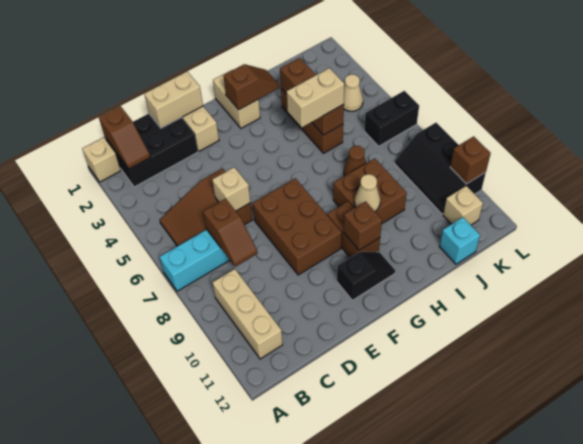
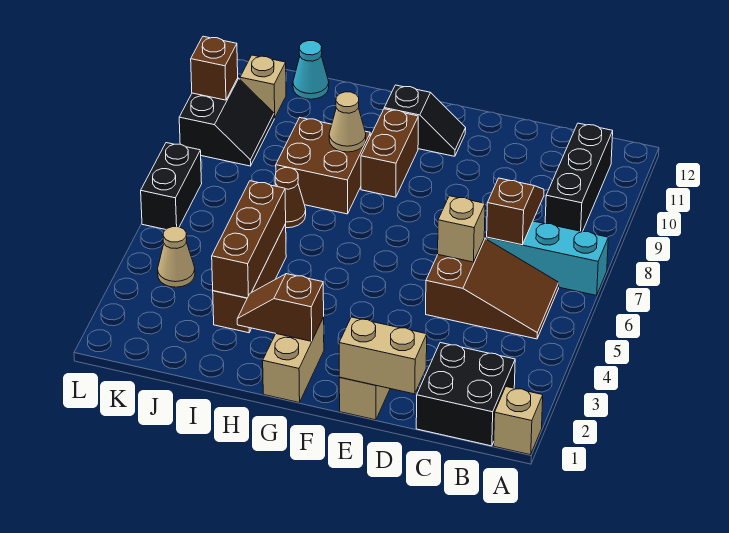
black 2x3 brick [105,114,198,187] -> black 2x2 brick [416,343,515,446]
brown 1x2 slope [99,106,150,169] -> none
tan 1x3 brick [212,269,283,359] -> black 1x3 brick [545,123,613,232]
brown 2x3 brick [252,178,342,275] -> none
black 1x2 slope [337,252,395,300] -> black 1x2 slope turned to [384,85,466,156]
brown 1x1 brick [343,201,382,250] -> none
tan 1x2 brick [287,68,344,127] -> none
cyan 1x1 brick [439,217,480,264] -> cyan 1x1 cone [293,41,329,99]
black 1x2 brick [364,91,419,146] -> black 1x2 brick turned to [141,143,202,230]
black 2x3 slope [395,123,486,214] -> black 2x2 slope [179,78,274,166]

